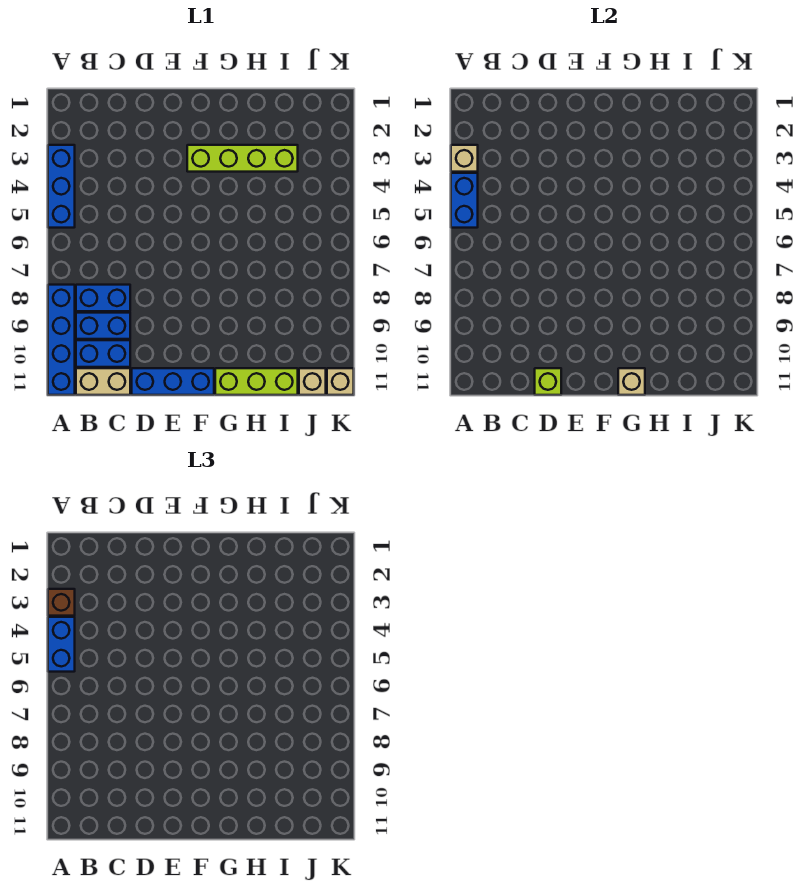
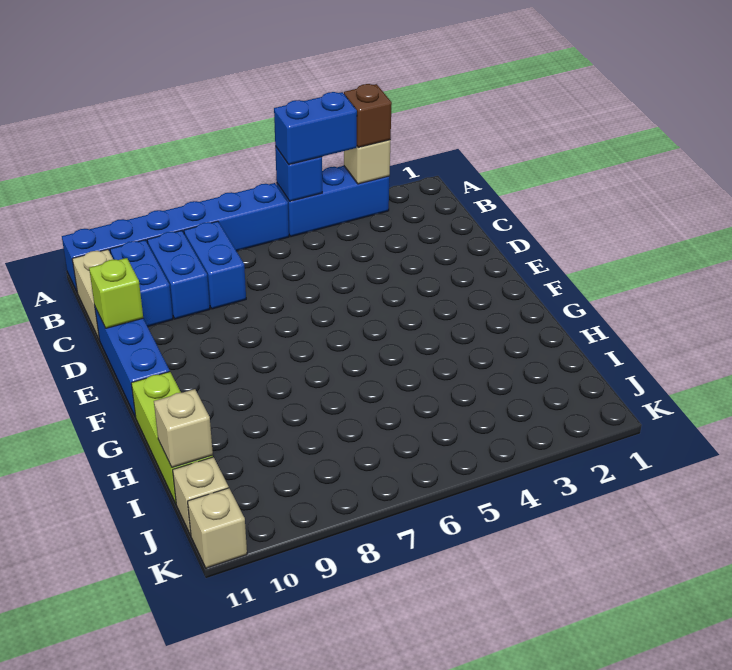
blue 1x2 brick [451,173,478,228] -> blue 1x1 brick [275,146,322,201]
blue 1x4 brick [48,285,75,395] -> blue 1x6 brick [62,183,289,291]
lime 1x4 brick [187,145,298,172] -> none
tan 1x1 brick [618,368,645,395] -> tan 1x1 brick moved to [154,389,213,467]

